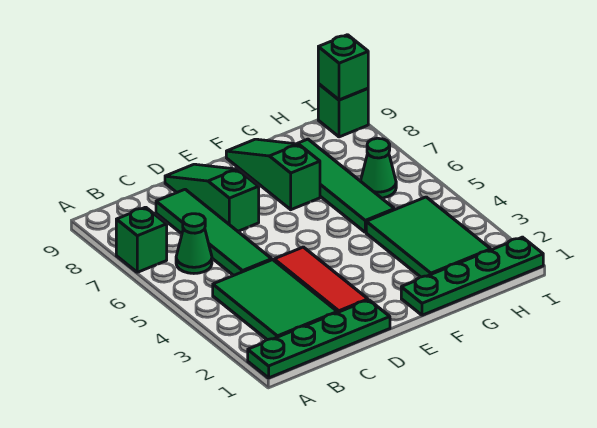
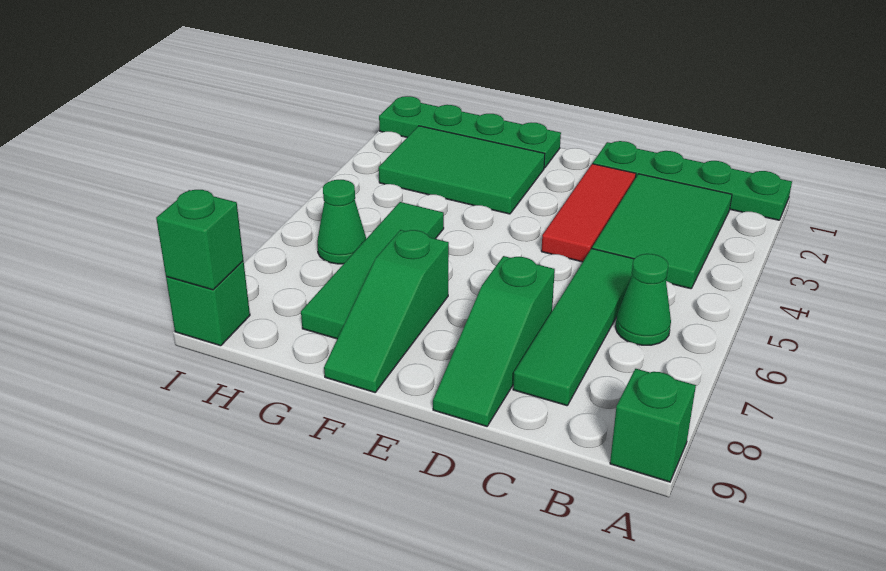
green 1x1 brick [116,207,167,272] -> green 1x1 brick moved to [610,369,696,482]
green 2x3 tile [366,197,491,277] -> green 2x3 tile turned to [379,126,545,214]

